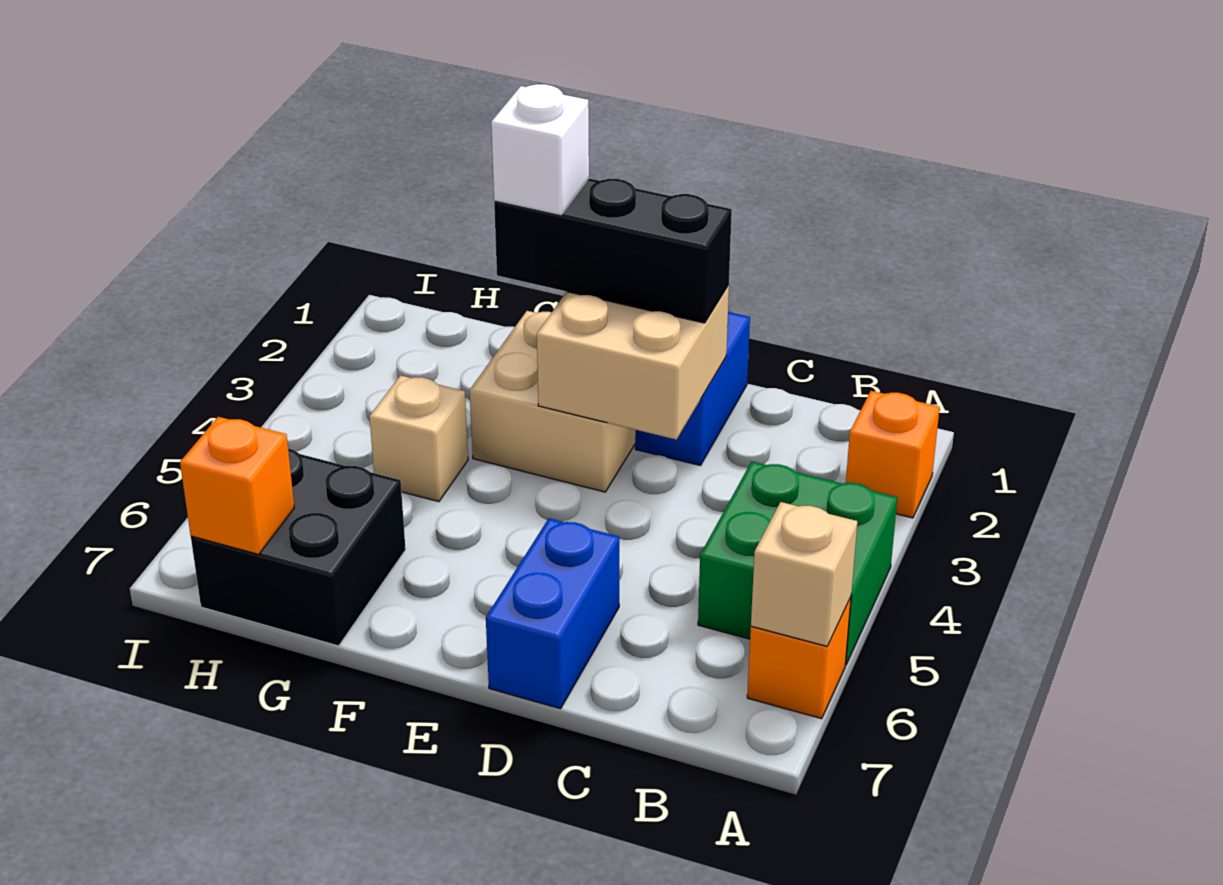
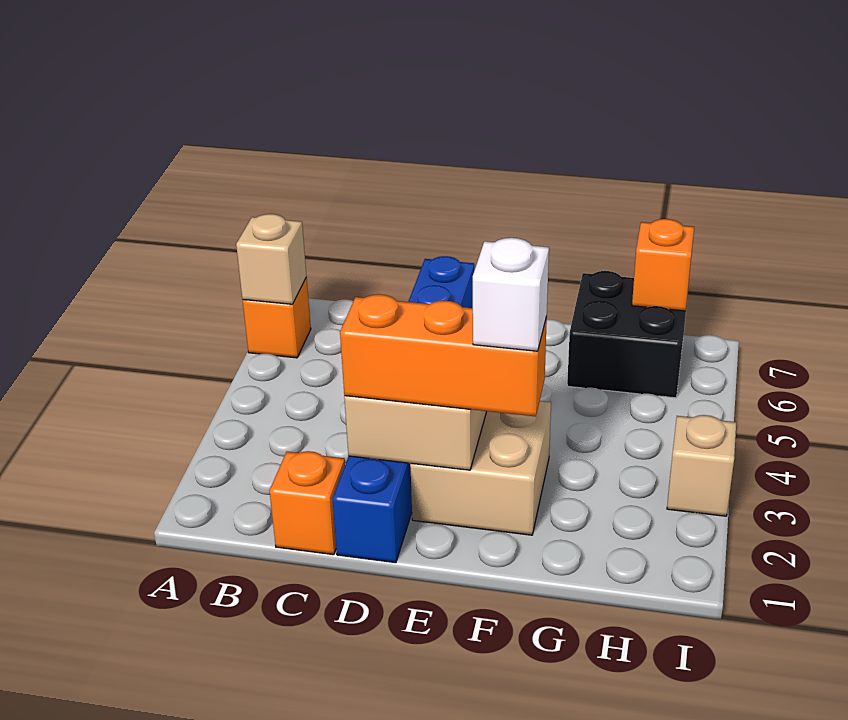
orange 1x1 brick [846,391,940,518] -> orange 1x1 brick moved to [269,451,345,555]
green 2x2 brick [698,461,897,665] -> none
black 1x3 brick [494,178,732,323] -> orange 1x3 brick [340,294,547,417]
tan 1x1 brick [369,375,468,502] -> tan 1x1 brick moved to [667,415,736,516]

